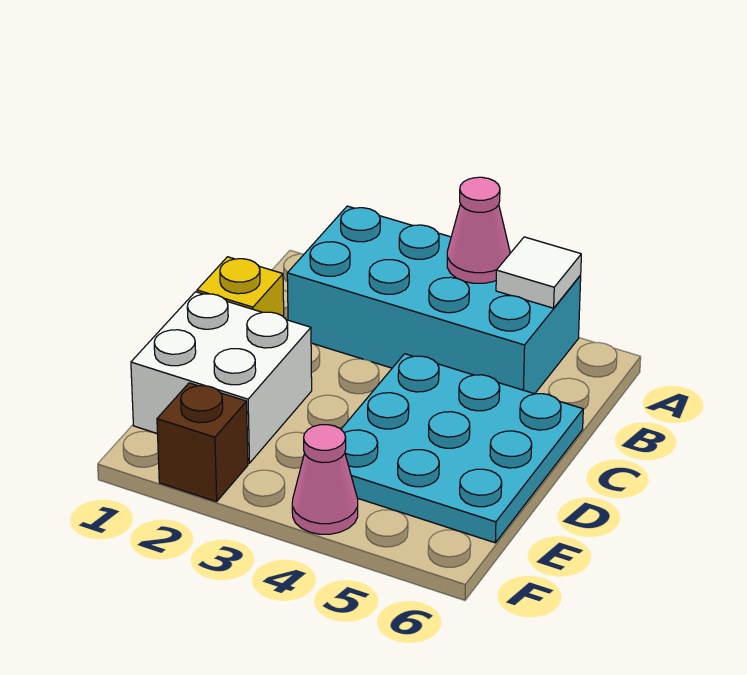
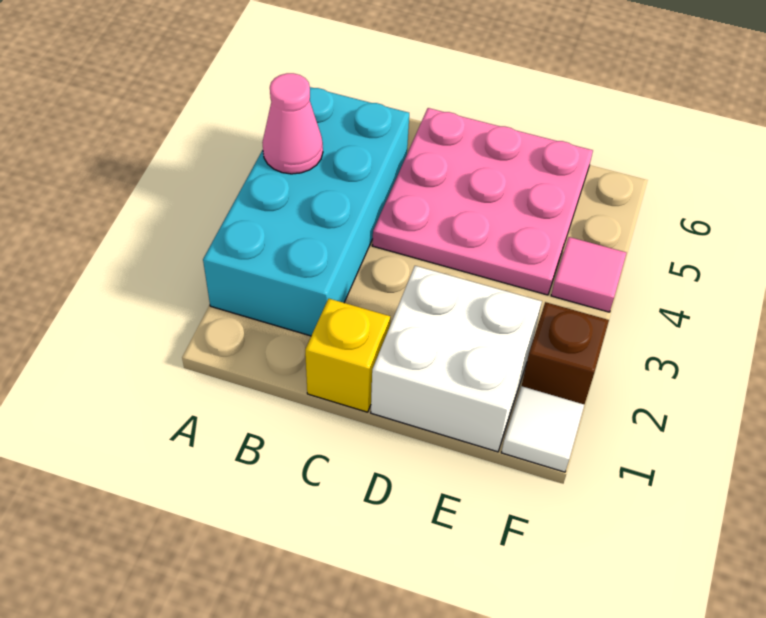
white 1x1 tile [496,237,581,308] -> white 1x1 tile moved to [501,386,584,472]
cyan 3x3 plate [341,354,583,543] -> pink 3x3 plate [372,108,593,295]
pink 1x1 cone [292,425,358,534] -> pink 1x1 tile [551,237,626,312]

